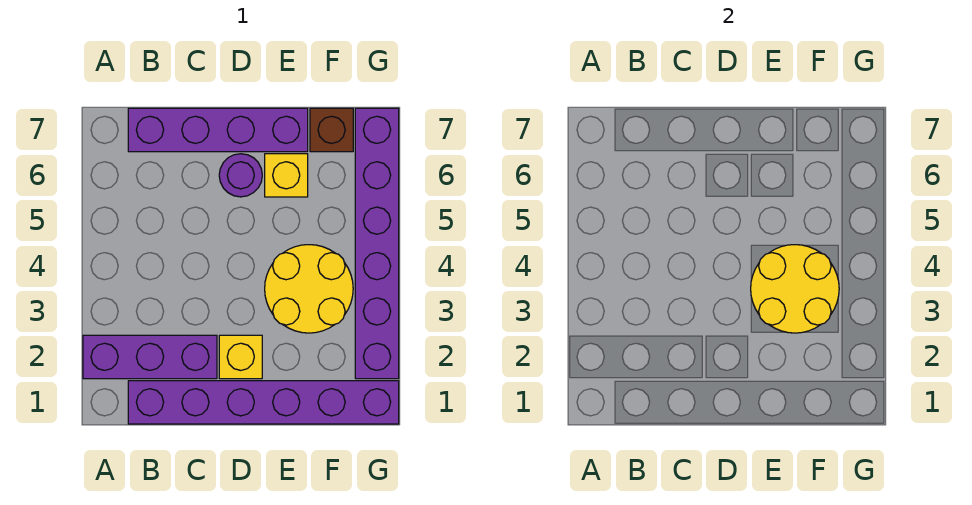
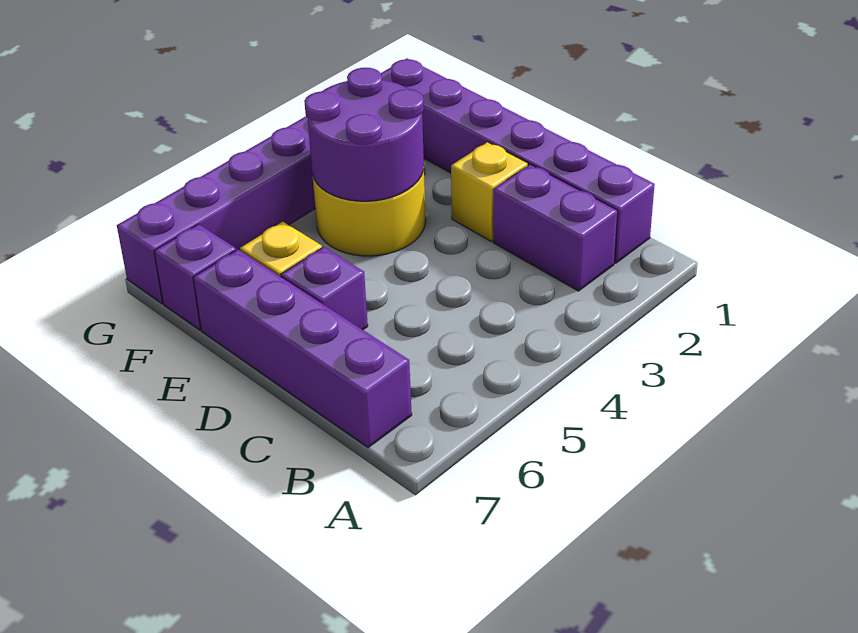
purple 1x3 brick [83,335,217,379] -> purple 1x2 brick [493,164,618,291]
purple 1x1 round brick [219,154,262,197] -> purple 1x1 brick [281,247,368,330]
yellow 2x2 round brick [751,245,839,333] -> purple 2x2 round brick [304,68,424,201]
brown 1x1 brick [310,108,353,152] -> purple 1x1 brick [154,224,236,330]

